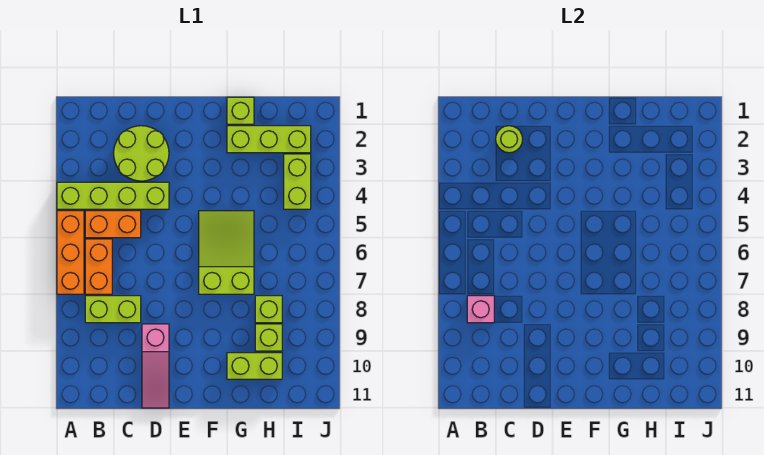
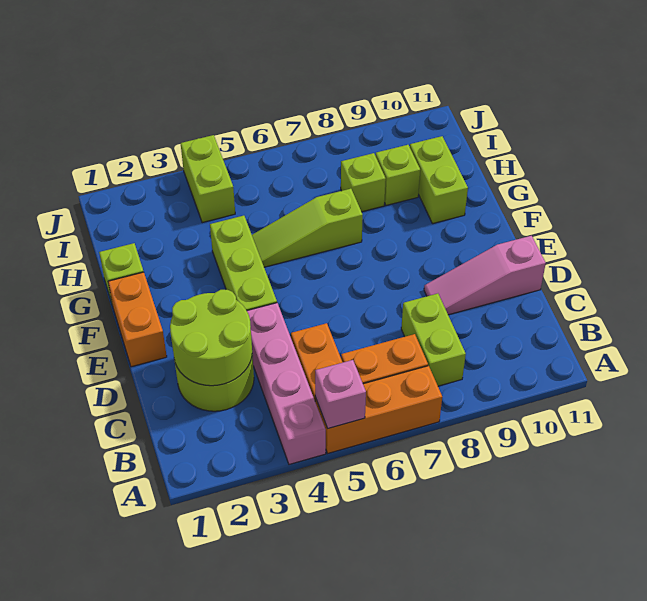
lime 1x4 brick [57,182,169,209] -> pink 1x4 brick [247,303,326,464]
pink 1x1 brick [467,296,494,323] -> pink 1x1 brick moved to [315,360,366,428]
lime 1x1 round brick [496,126,523,153] -> lime 2x2 round brick [170,290,252,386]
pink 1x3 slope [142,324,169,408] -> pink 1x3 slope turned to [424,236,546,315]
none -> orange 1x2 brick [108,272,167,367]
lime 2x3 slope [199,211,254,294] -> lime 1x3 slope [252,189,363,267]
lime 1x3 brick [227,126,311,153] -> lime 1x3 brick moved to [210,216,277,310]
lime 1x2 brick [284,154,311,209] -> lime 1x2 brick turned to [181,135,235,223]

